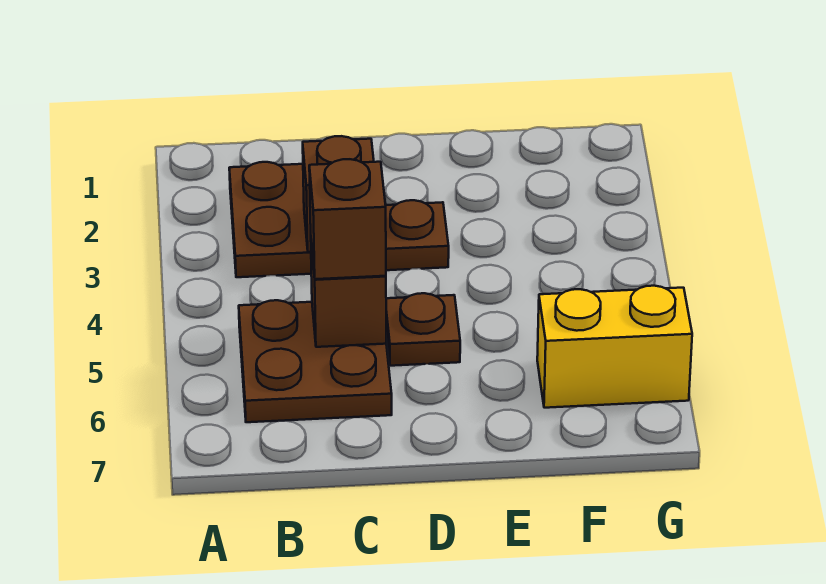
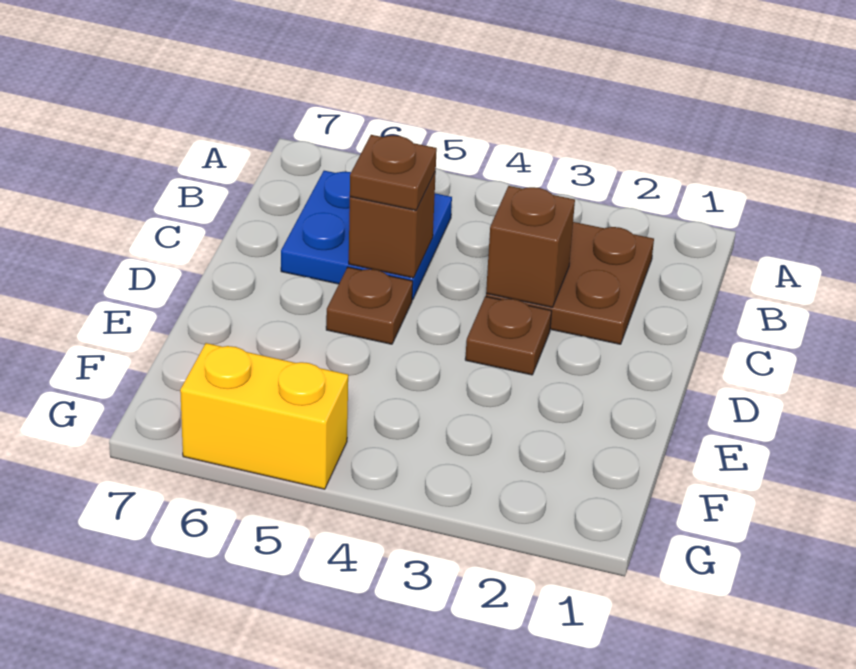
brown 2x2 plate [239,300,392,422] -> blue 2x2 plate [281,171,452,300]
brown 1x1 brick [309,159,386,279] -> brown 1x1 plate [350,135,437,210]
yellow 1x2 brick [537,286,692,408] -> yellow 1x2 brick turned to [180,343,348,489]

